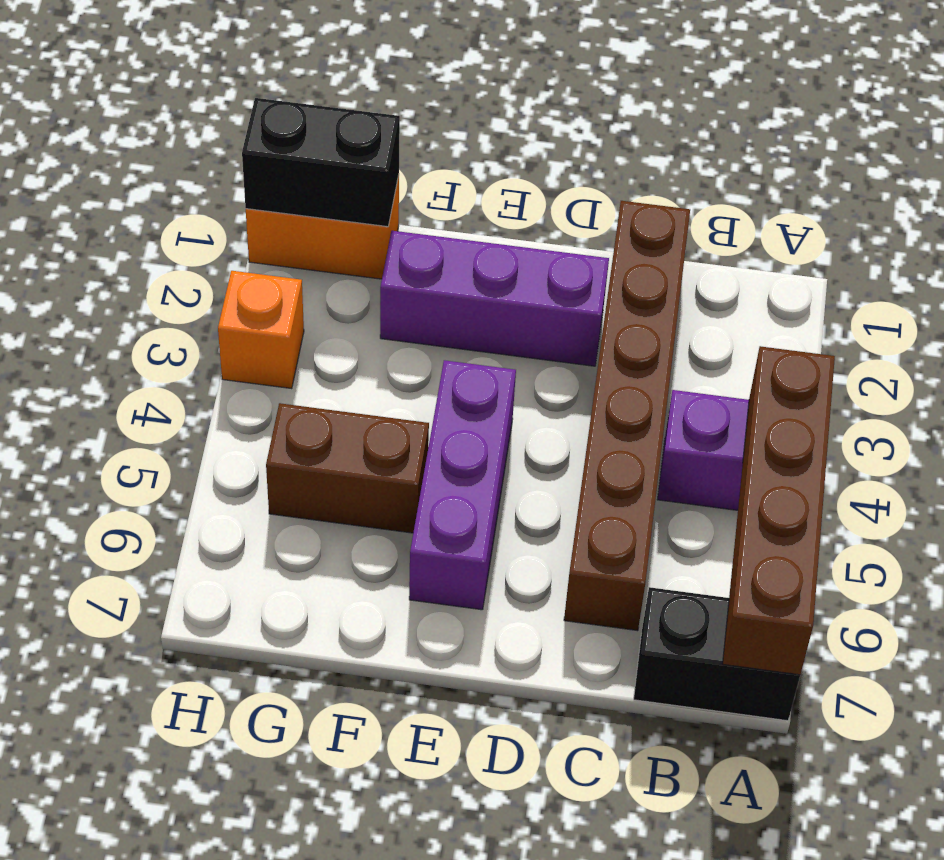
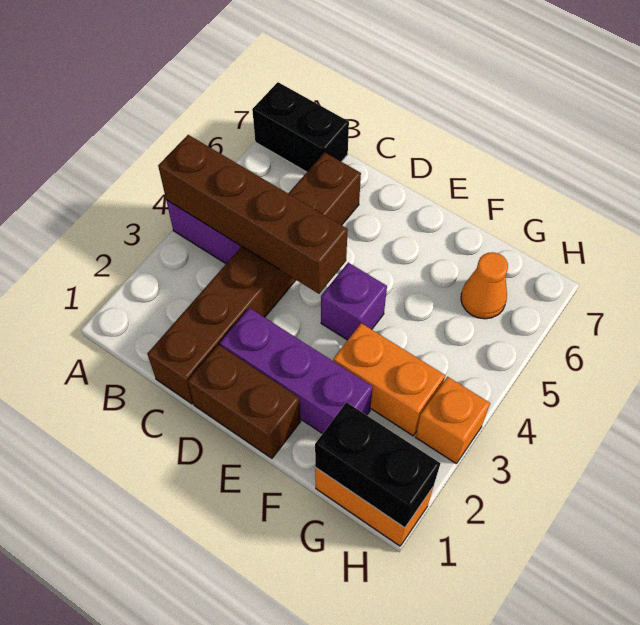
brown 1x4 brick [723,346,835,675] -> brown 1x4 brick turned to [158,135,348,294]
purple 1x3 brick [409,360,516,610] -> purple 1x1 brick [321,263,387,340]
none -> orange 1x2 brick [333,323,445,436]
brown 1x2 brick [266,403,429,533] -> brown 1x2 brick moved to [188,345,301,458]
none -> orange 1x1 cone [461,252,508,319]

